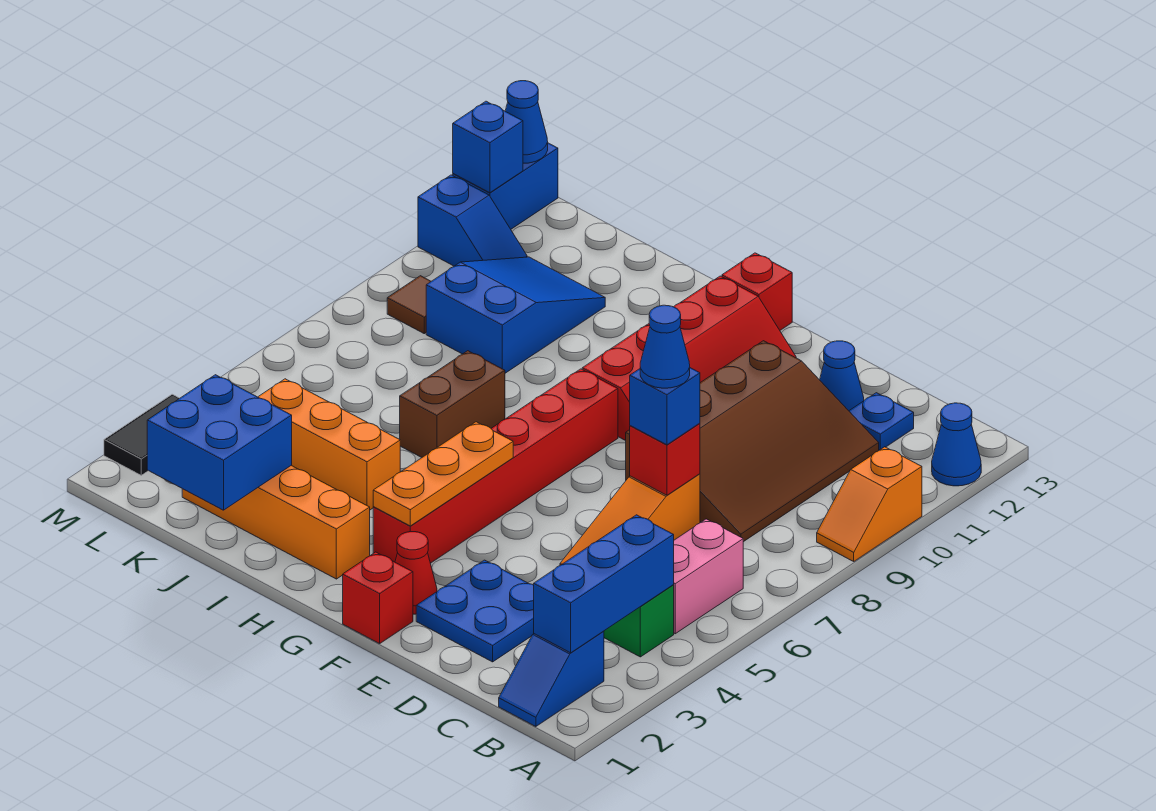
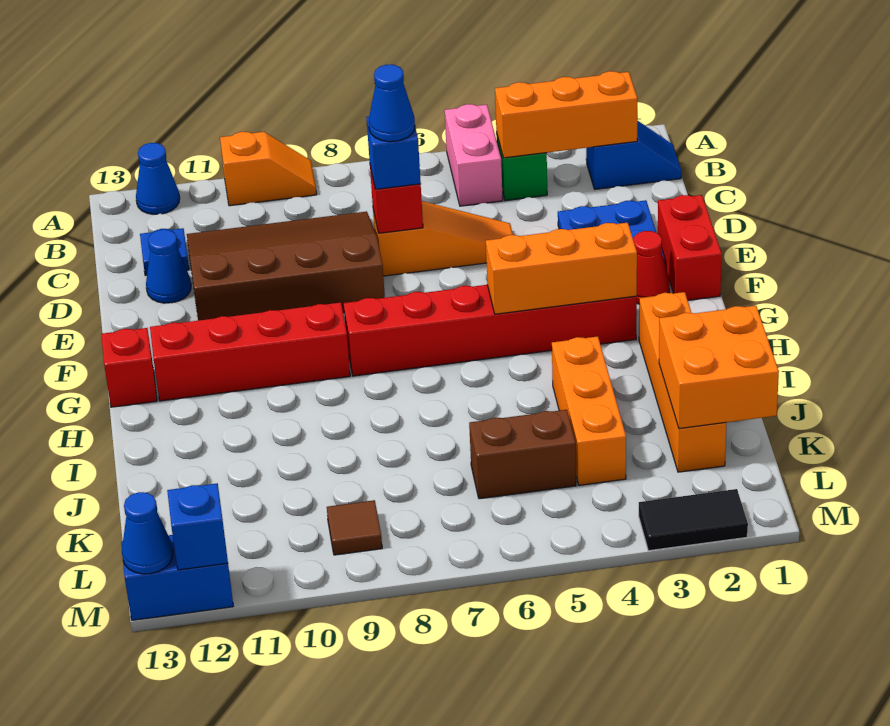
blue 1x3 brick [534,515,674,653] -> orange 1x3 brick [495,71,637,158]
pink 1x2 brick [674,519,743,634] -> pink 1x2 brick turned to [445,104,503,206]
red 1x1 brick [343,552,413,644] -> red 1x2 brick [658,195,722,300]
orange 1x3 plate [373,422,513,526] -> orange 1x3 brick [486,223,637,314]
brown 1x2 brick [400,351,505,457] -> brown 1x2 brick moved to [469,410,576,499]
blue 2x2 brick [147,375,292,510] -> orange 2x2 brick [659,306,779,429]
blue 2x3 slope [426,257,605,373] -> none
blue 1x2 slope [418,175,527,266] -> none

